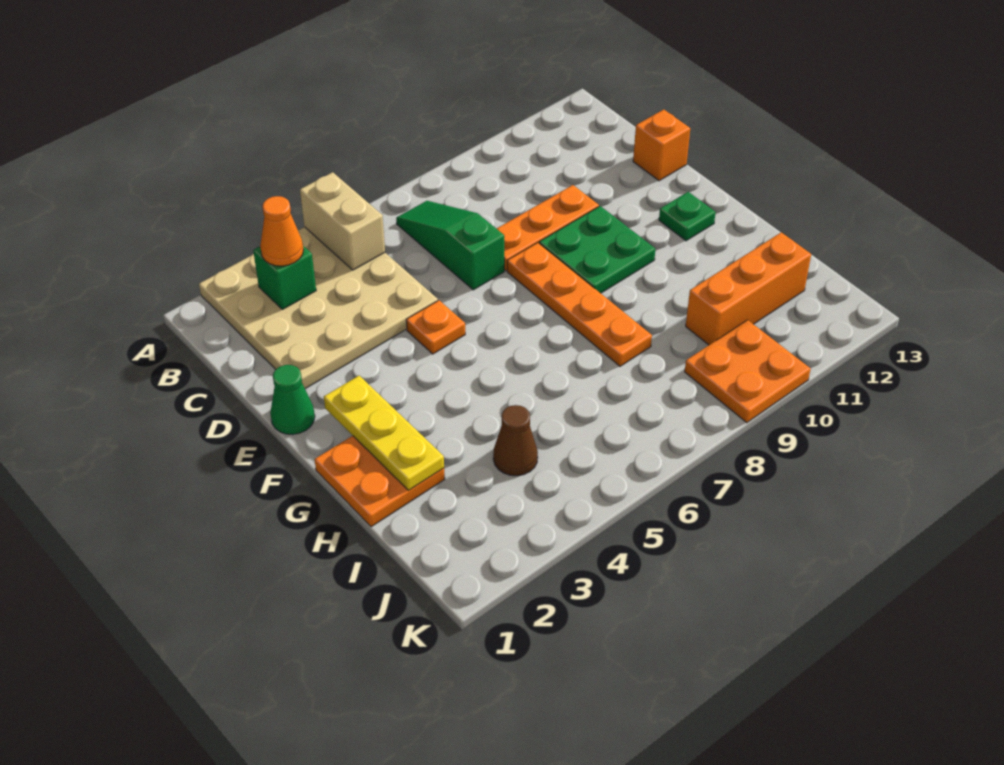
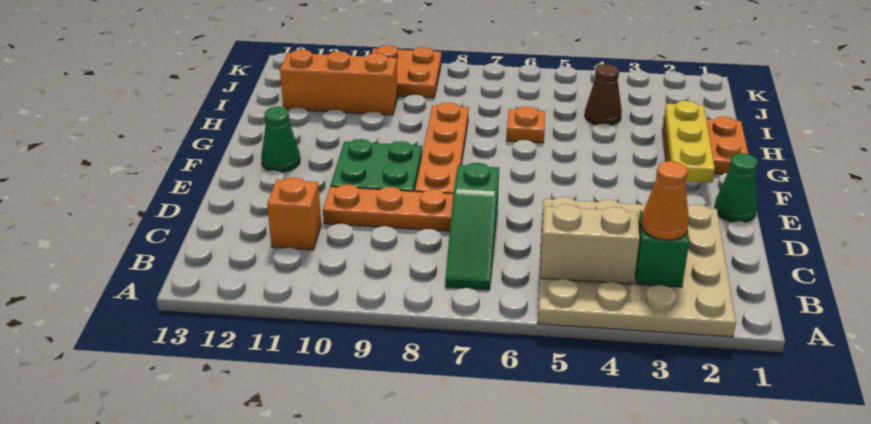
tan 1x2 brick [300,172,385,270] -> tan 1x2 brick turned to [540,204,640,284]
orange 1x1 brick [633,110,690,181] -> orange 1x1 brick moved to [267,177,321,250]
orange 1x1 plate [406,300,465,354] -> orange 1x1 plate moved to [506,106,545,143]
green 1x1 plate [659,192,716,241] -> green 1x1 cone [261,107,300,172]

